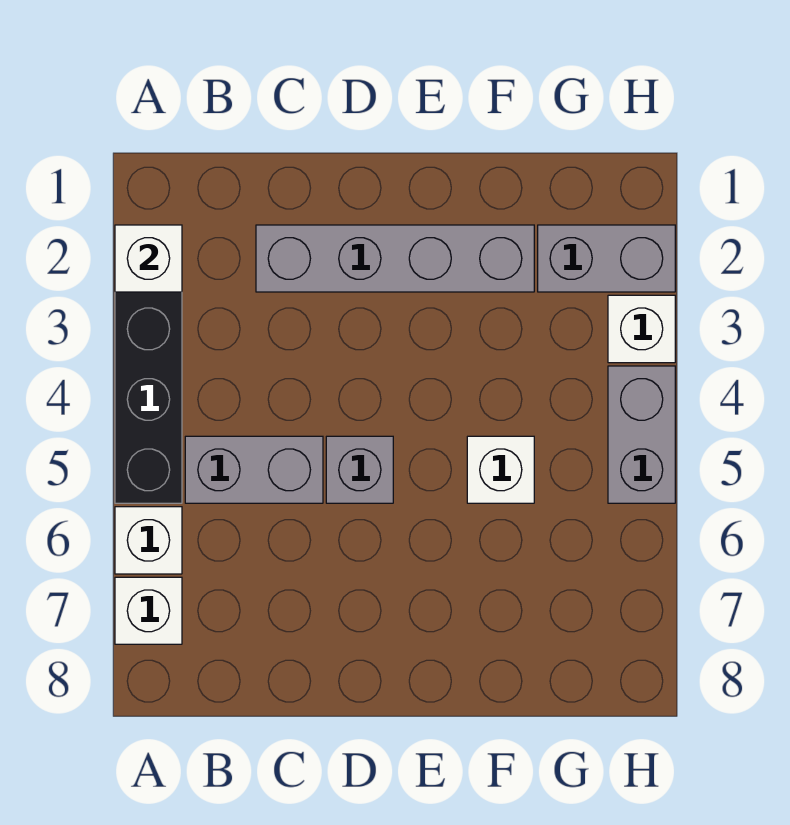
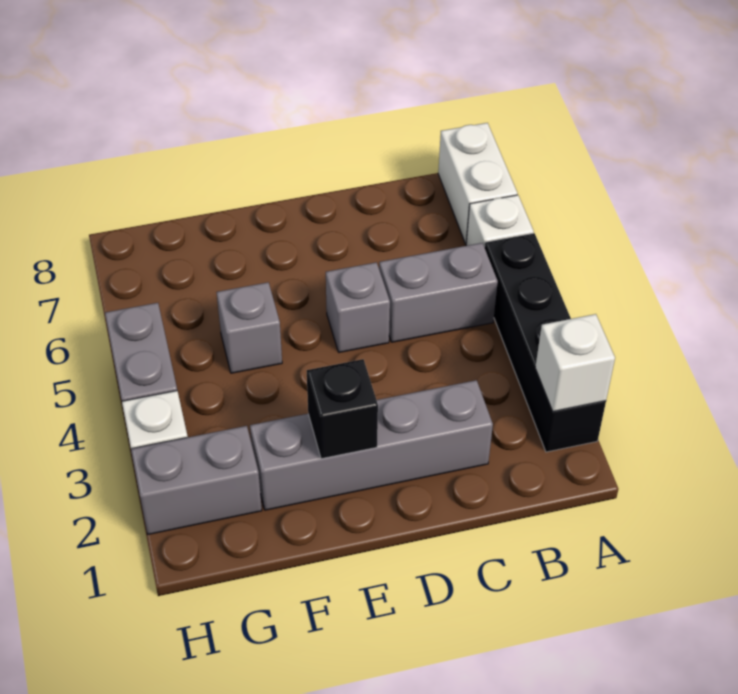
white 1x1 brick [115,577,182,644] -> white 1x2 brick [438,123,518,244]
none -> black 1x1 brick [307,359,378,459]
white 1x1 brick [467,436,534,503] -> grey 1x1 brick [217,282,282,373]

